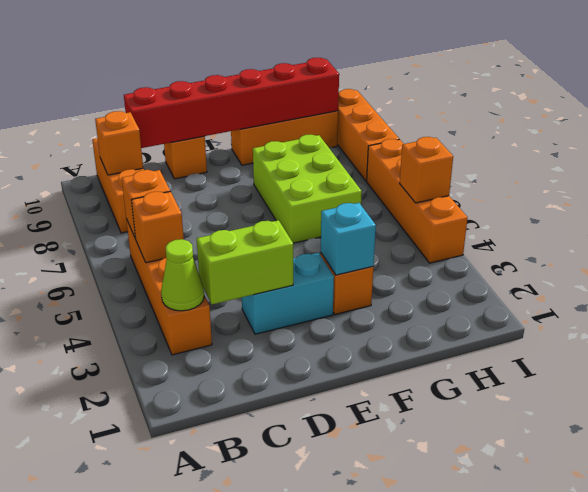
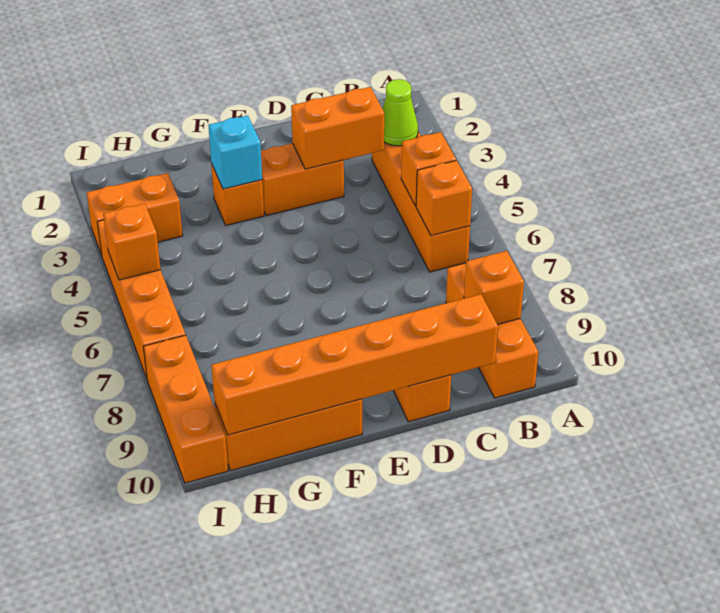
lime 1x2 brick [197,220,293,304] -> orange 1x2 brick [291,87,384,169]
red 1x6 brick [124,58,339,148] -> orange 1x6 brick [211,294,498,435]
cyan 1x2 brick [242,253,334,334] -> orange 1x2 brick [261,143,344,216]
lime 2x3 brick [253,135,362,243] -> none
none -> orange 1x2 brick [87,173,183,255]

